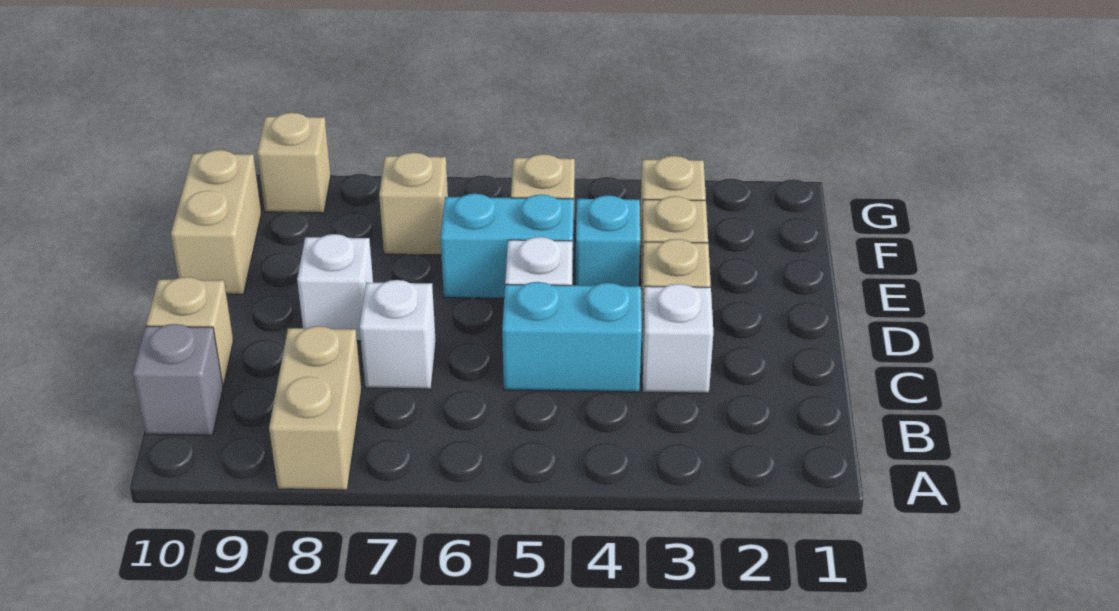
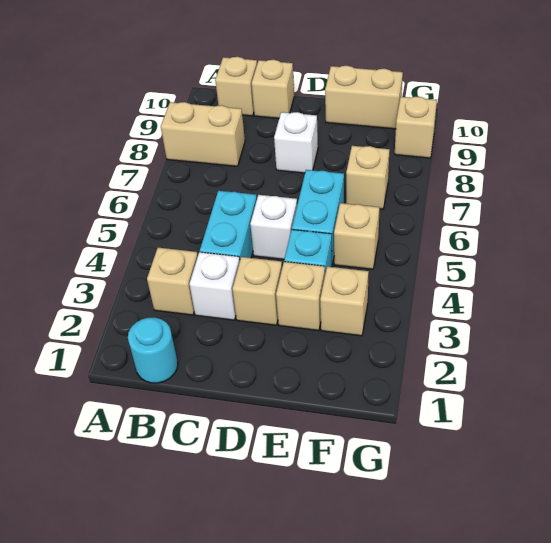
none -> cyan 1x1 round brick [128,318,178,383]
none -> tan 1x1 brick [147,248,198,315]
grey 1x1 brick [133,324,223,435] -> tan 1x1 brick [215,57,257,116]
white 1x1 brick [360,280,436,389] -> none

